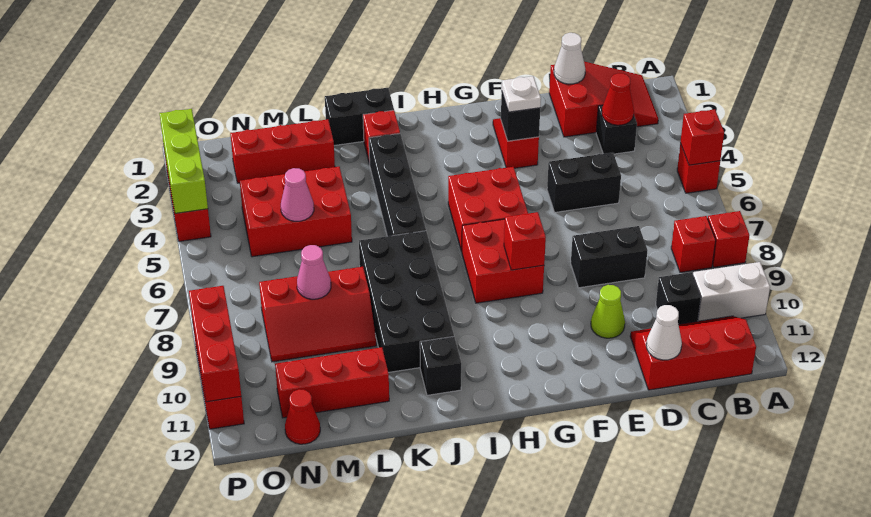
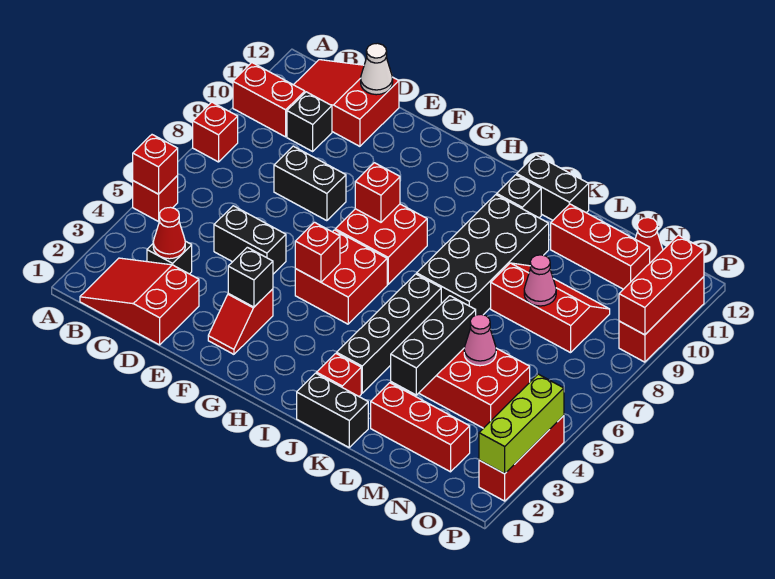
white 1x2 brick [693,262,770,321] -> red 1x2 brick [233,63,305,137]
red 1x1 brick [671,216,716,272] -> red 1x1 brick moved to [295,222,340,282]
red 2x3 slope [630,316,756,390] -> red 2x3 slope turned to [294,60,399,146]
white 1x1 cone [554,33,585,84] -> none
lime 1x1 cone [591,285,625,338] -> none
white 1x1 plate [502,76,541,112] -> none
none -> black 1x2 brick [517,155,589,220]
none -> black 1x3 brick [391,296,476,395]

